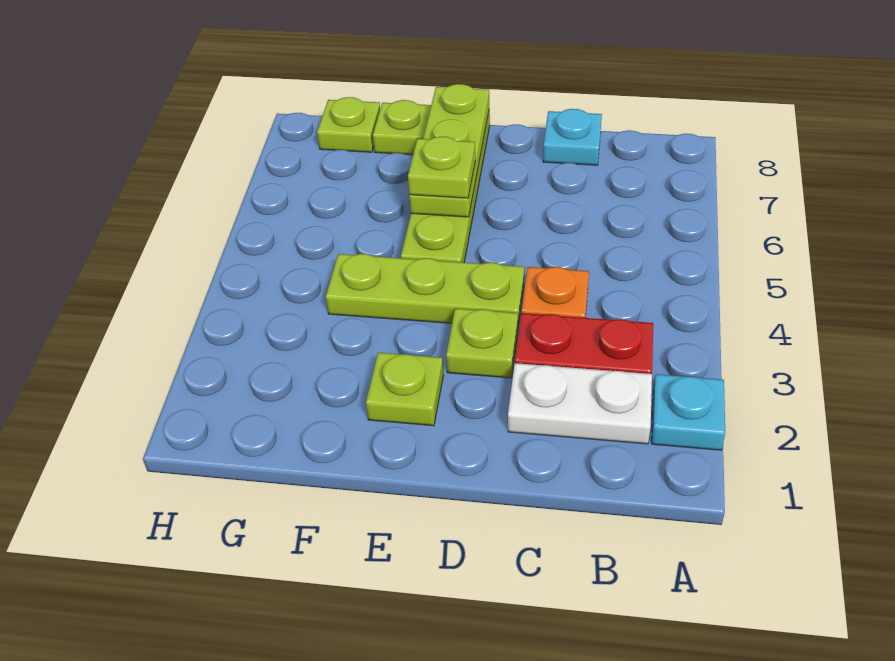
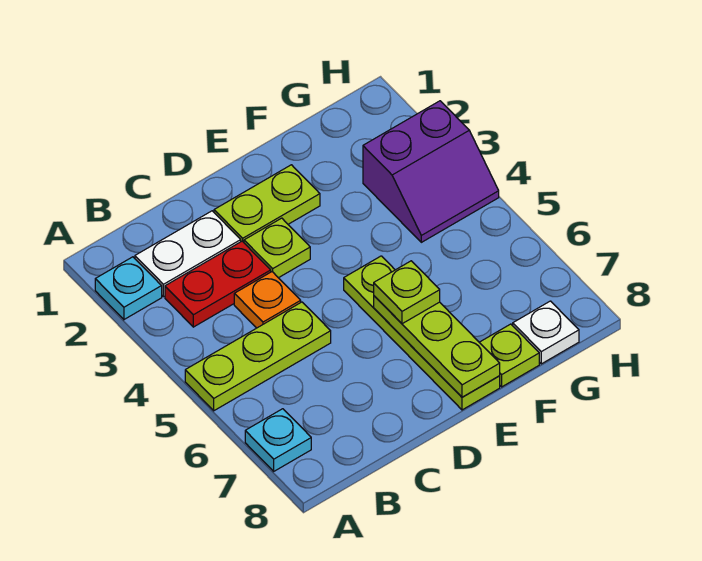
cyan 1x1 plate [543,109,602,165] -> cyan 1x1 plate moved to [245,409,311,471]
lime 1x3 plate [326,254,524,326] -> lime 1x3 plate moved to [185,302,331,411]
lime 1x1 plate [366,353,443,426] -> lime 1x2 plate [214,165,320,242]
none -> purple 2x2 slope [363,101,499,242]
lime 1x1 plate [317,97,380,152] -> white 1x1 plate [513,301,579,364]

